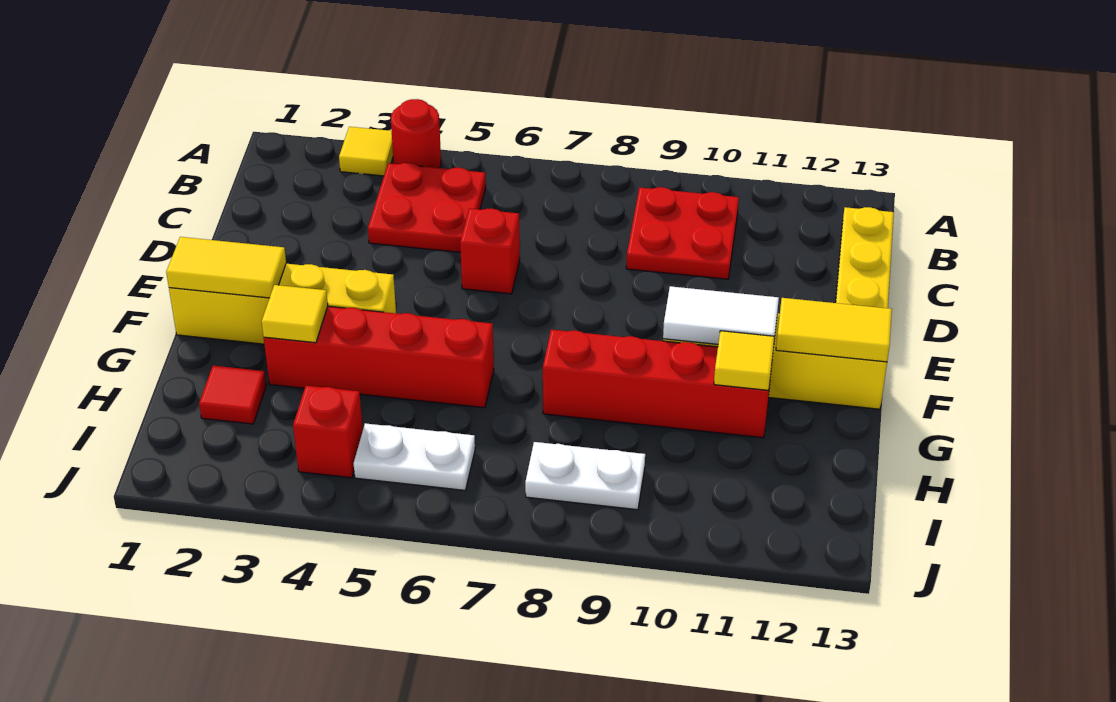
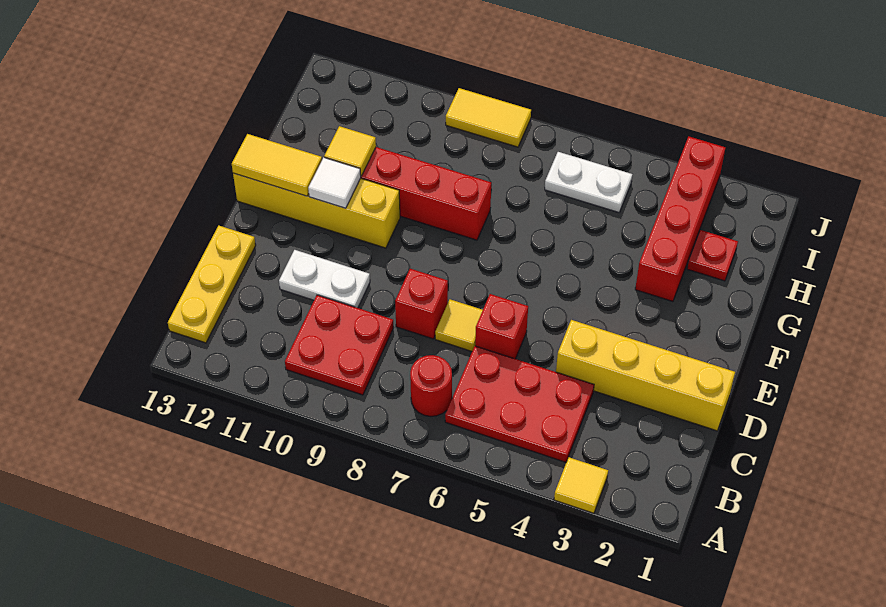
red 1x1 round brick [391,99,441,168] -> red 1x1 round brick moved to [410,355,452,416]
red 2x2 plate [368,163,486,252] -> red 2x3 plate [445,346,594,462]
yellow 1x4 brick [169,264,396,344] -> yellow 1x4 brick moved to [556,320,735,431]
yellow 1x2 tile [166,237,286,298] -> yellow 1x2 tile moved to [446,88,531,147]
white 1x2 tile [663,286,779,344] -> white 1x1 tile [308,158,361,208]
red 1x4 brick [264,306,494,408] -> red 1x4 brick turned to [635,136,725,301]
yellow 1x1 tile [262,285,328,343] -> yellow 1x1 tile moved to [435,299,483,351]
red 1x1 tile [199,366,266,424] -> red 1x1 plate [687,230,738,281]
red 1x1 brick [293,386,363,478] -> red 1x1 brick moved to [395,269,448,339]
white 1x2 plate [525,442,645,510] -> white 1x2 plate moved to [279,250,370,308]

